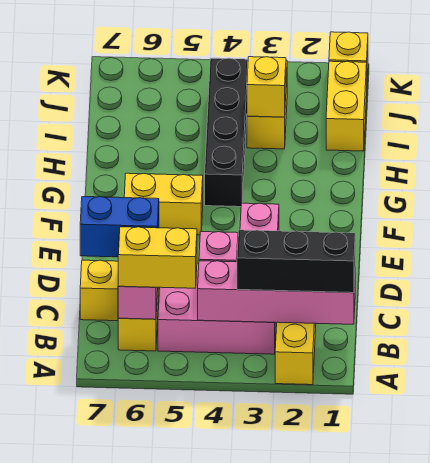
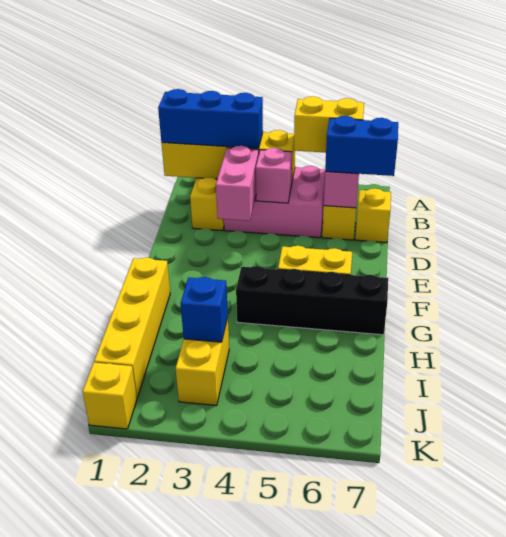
pink 1x4 brick [198,261,355,324] -> yellow 1x4 brick [161,130,295,180]
black 1x3 brick [237,230,355,293] -> blue 1x3 brick [158,89,263,148]
black 1x4 brick [205,58,248,207] -> black 1x4 brick turned to [236,266,388,335]
yellow 1x2 brick [326,61,367,151] -> yellow 1x4 brick [94,258,170,398]
yellow 1x1 brick [247,57,286,117] -> blue 1x1 brick [181,277,228,342]

